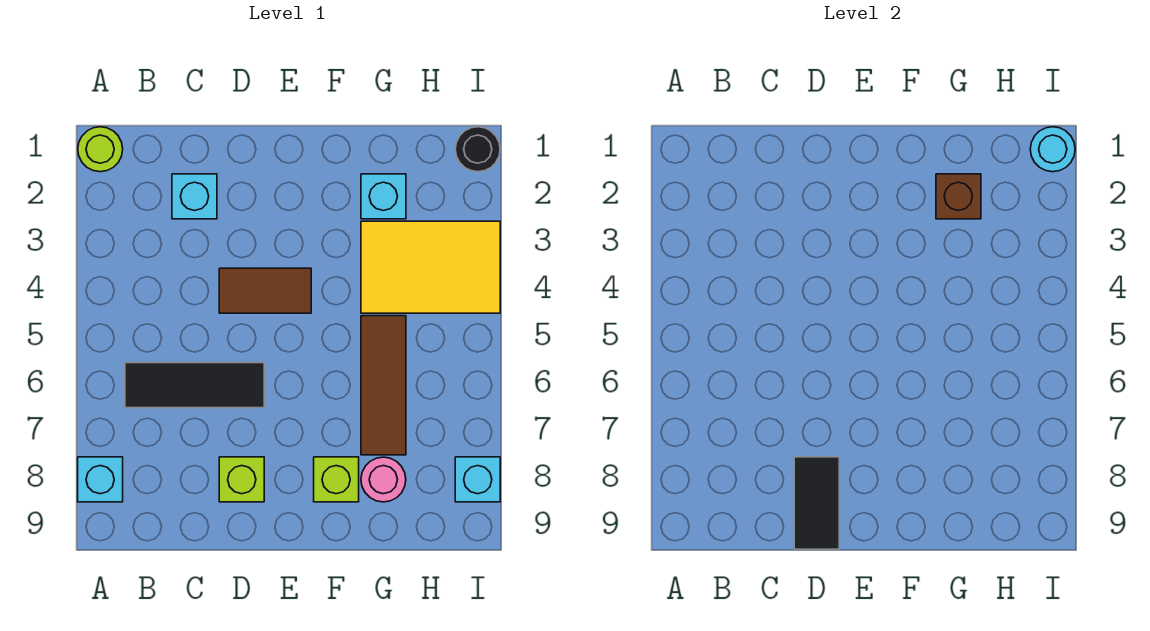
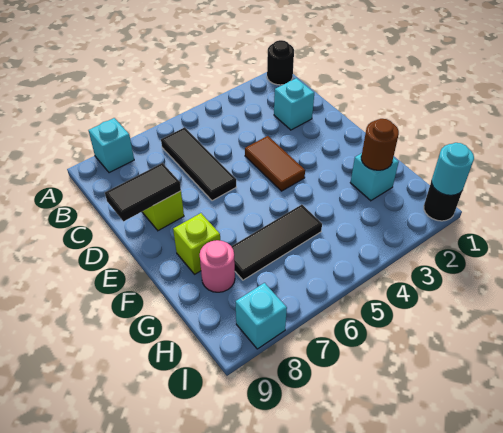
lime 1x1 round brick [78,127,123,172] -> black 1x1 round brick [267,40,294,85]
brown 1x1 brick [936,174,981,219] -> brown 1x1 round brick [361,119,399,170]
yellow 2x3 tile [361,221,500,313] -> none
brown 1x3 tile [361,316,406,455] -> black 1x3 tile [231,205,322,280]

